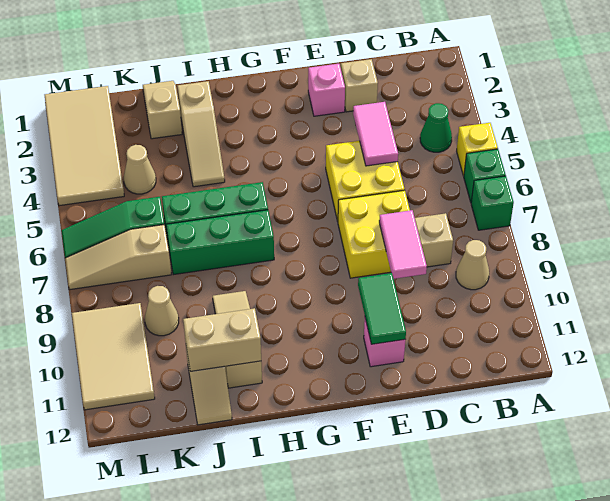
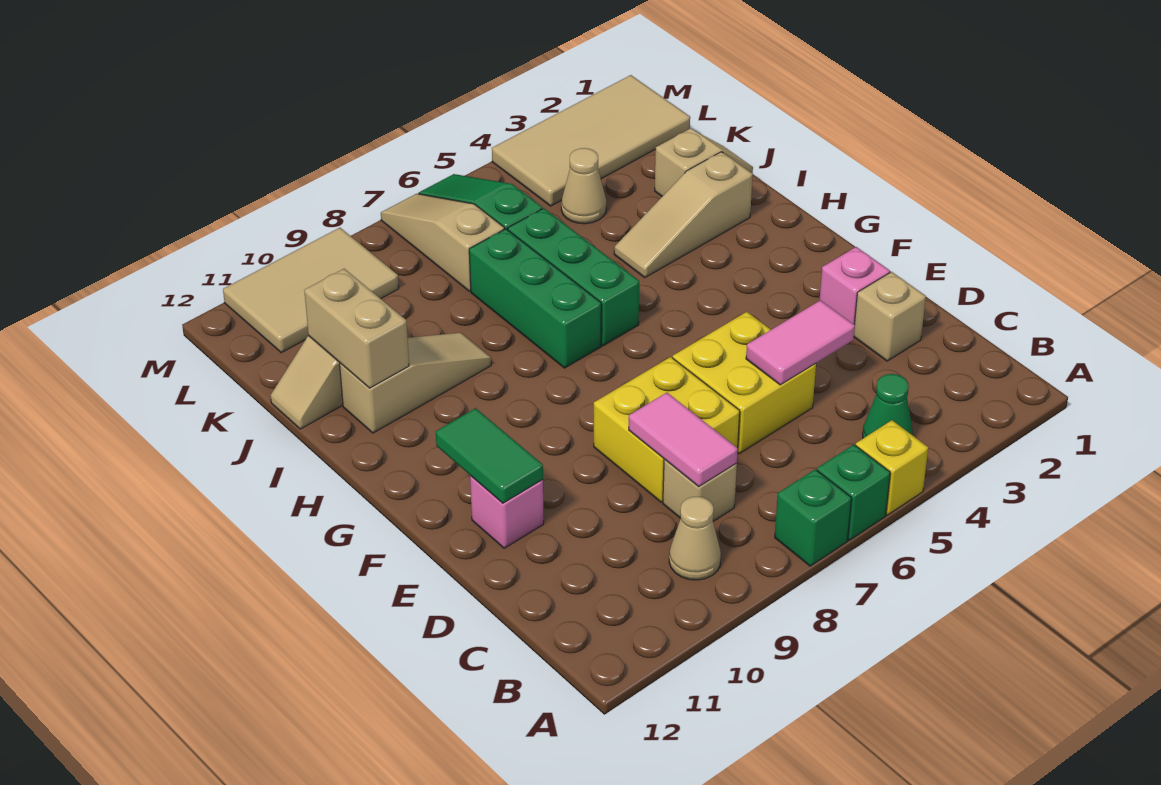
pink 1x2 tile [379,210,427,279] -> pink 1x2 tile turned to [629,393,738,486]
green 1x2 tile [358,273,406,344] -> green 1x2 tile turned to [436,408,543,503]
tan 1x1 cone [145,286,179,336] -> none

